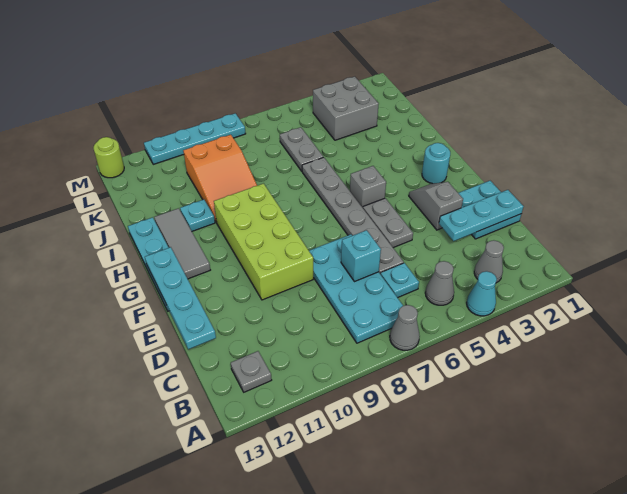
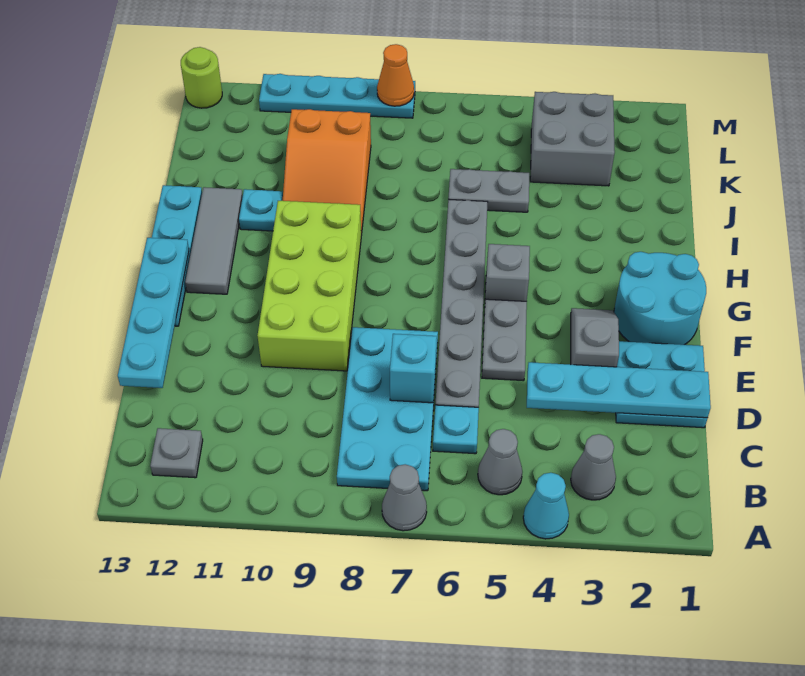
cyan 1x3 plate [439,190,524,241] -> cyan 1x4 plate [527,362,711,418]
cyan 1x1 round brick [422,143,450,184] -> cyan 2x2 round brick [614,252,706,345]
grey 1x2 plate [280,127,323,171] -> grey 1x2 plate turned to [448,169,529,212]
none -> orange 1x1 cone [377,44,414,106]

